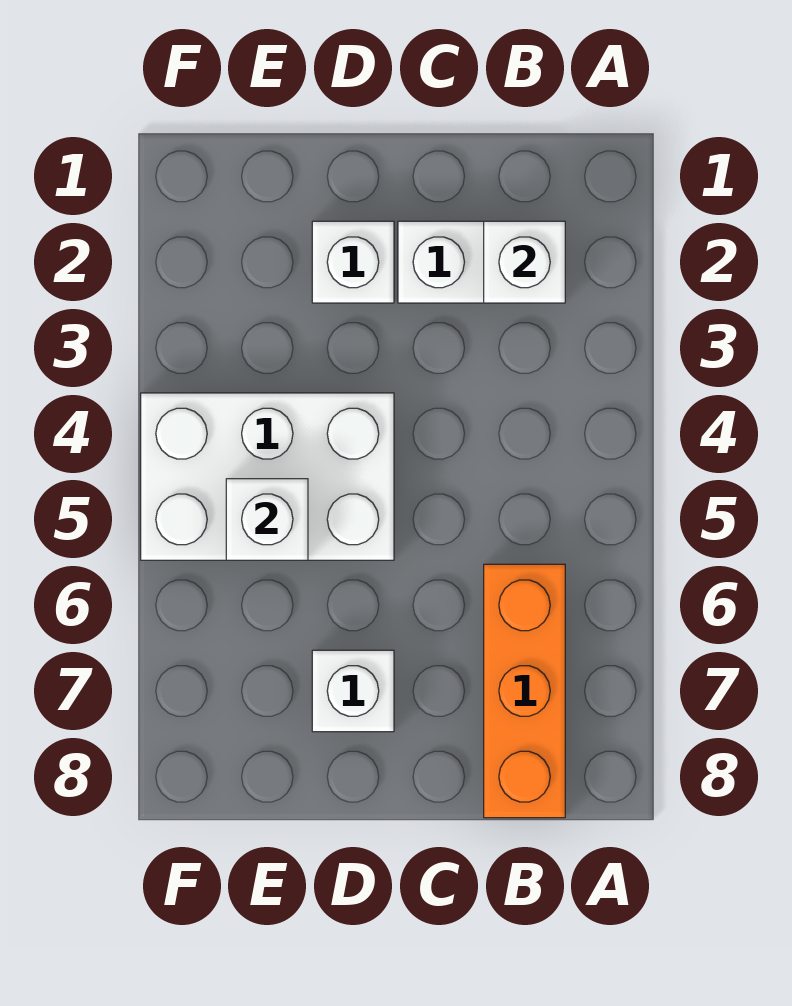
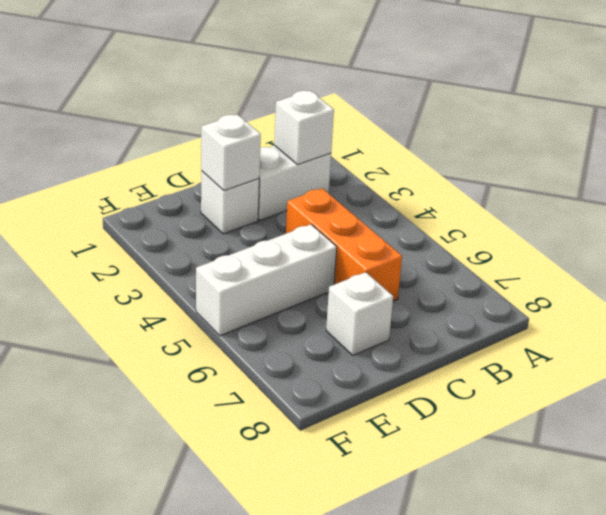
orange 1x3 brick [484,564,565,818] -> orange 1x3 brick moved to [286,188,402,301]
white 2x3 brick [141,393,394,560] -> white 1x3 brick [196,224,337,336]
white 1x1 brick [226,479,308,560] -> white 1x1 brick moved to [201,114,261,191]

